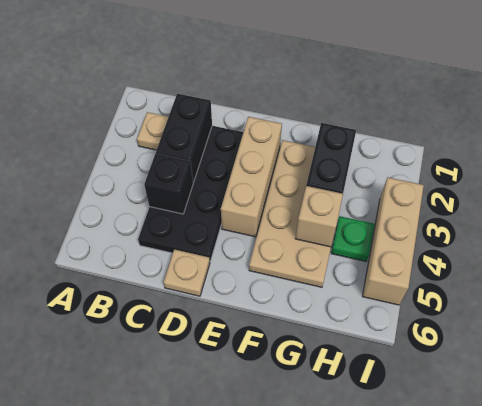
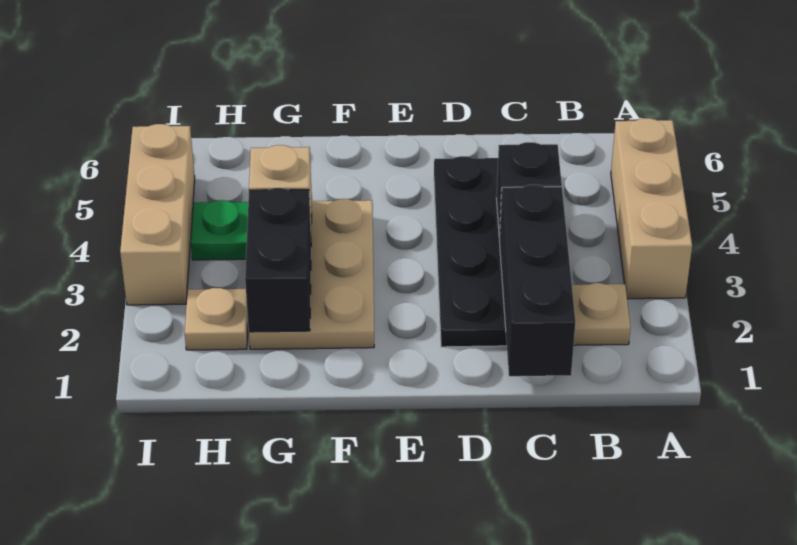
black 1x2 brick [156,94,212,182] -> black 1x3 brick [499,185,575,376]
tan 1x1 plate [164,249,210,296] -> tan 1x1 plate moved to [185,288,248,350]
tan 1x3 brick [221,117,282,237] -> tan 1x3 brick moved to [611,118,692,299]
tan 2x4 plate [249,140,331,287] -> tan 2x3 plate [249,199,374,349]

